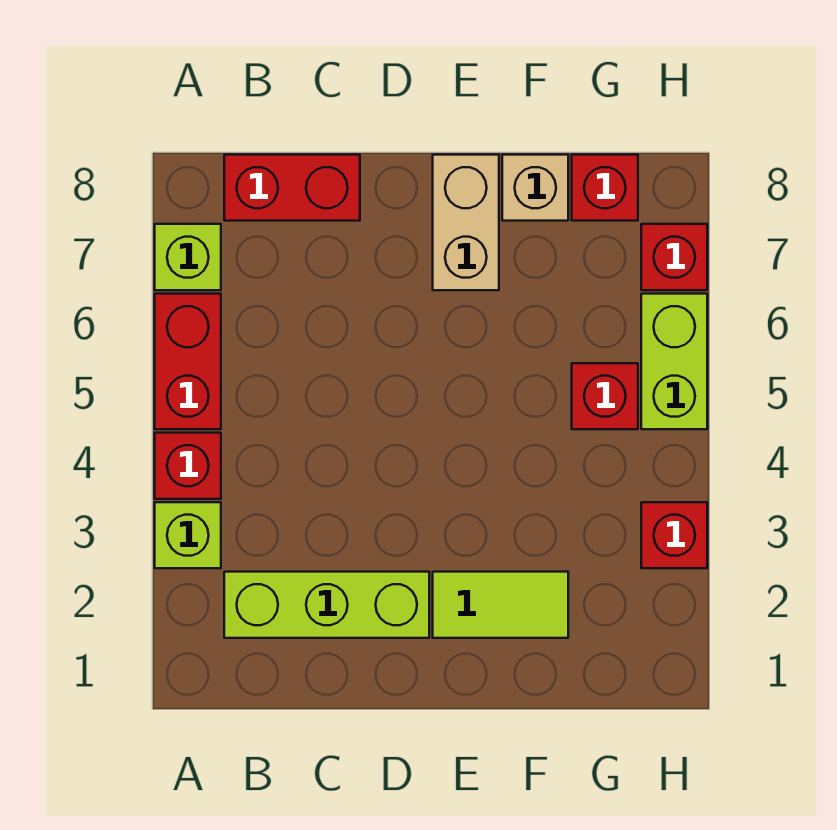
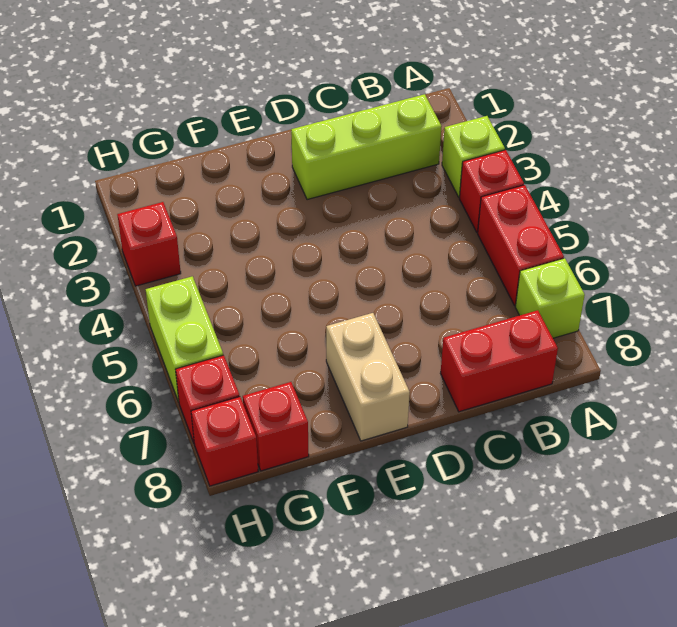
lime 1x2 tile [433,572,568,638] -> none
tan 1x1 brick [502,155,568,221] -> none
red 1x1 brick [572,363,638,429] -> red 1x1 brick moved to [191,397,258,486]

